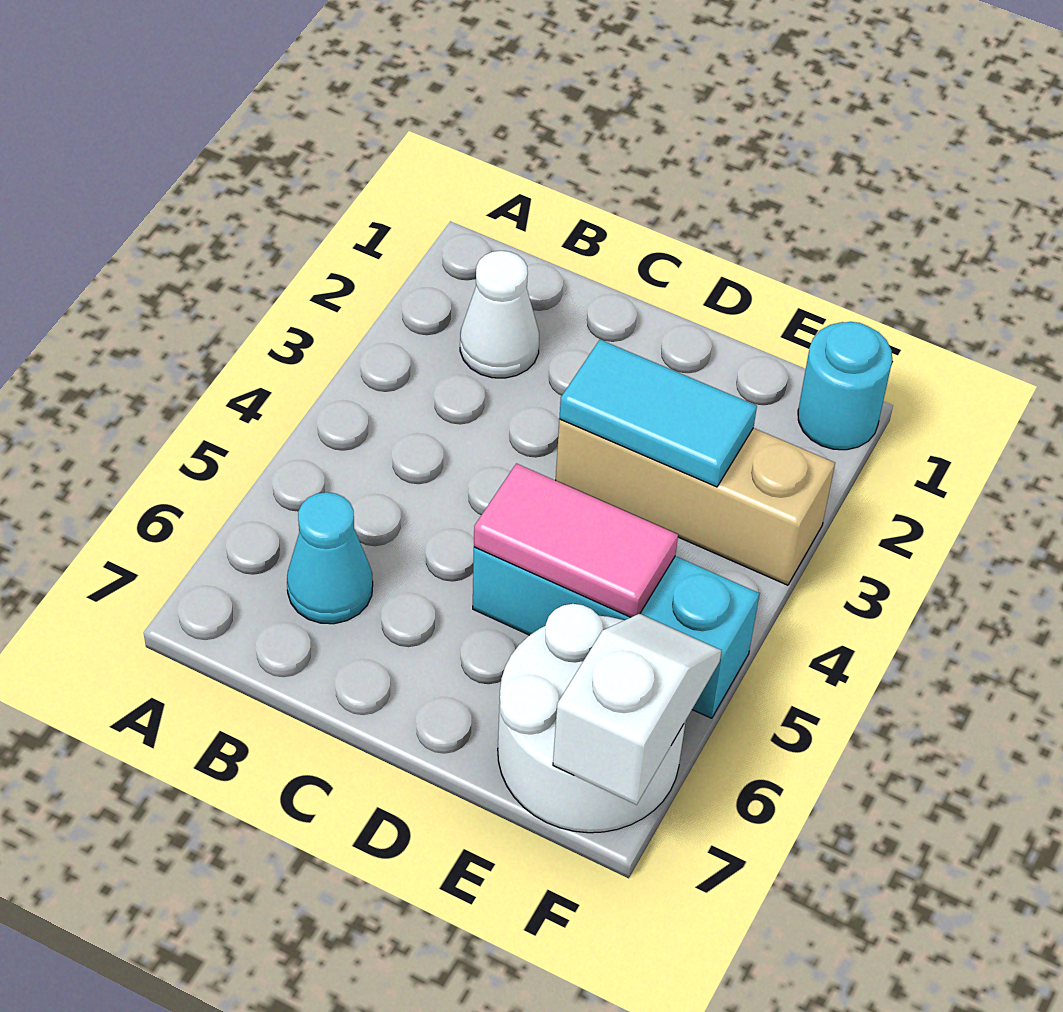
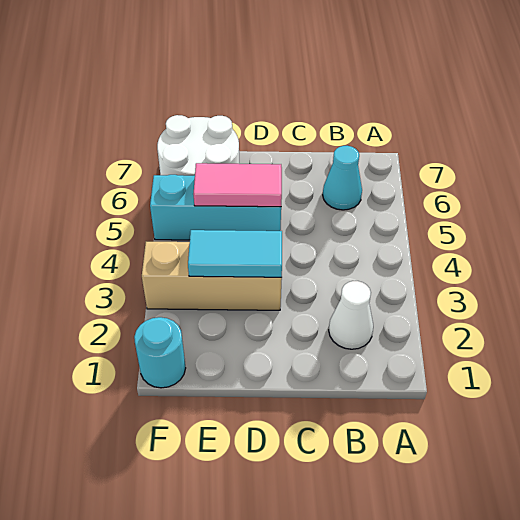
white 1x2 slope [553,614,721,805] -> none

